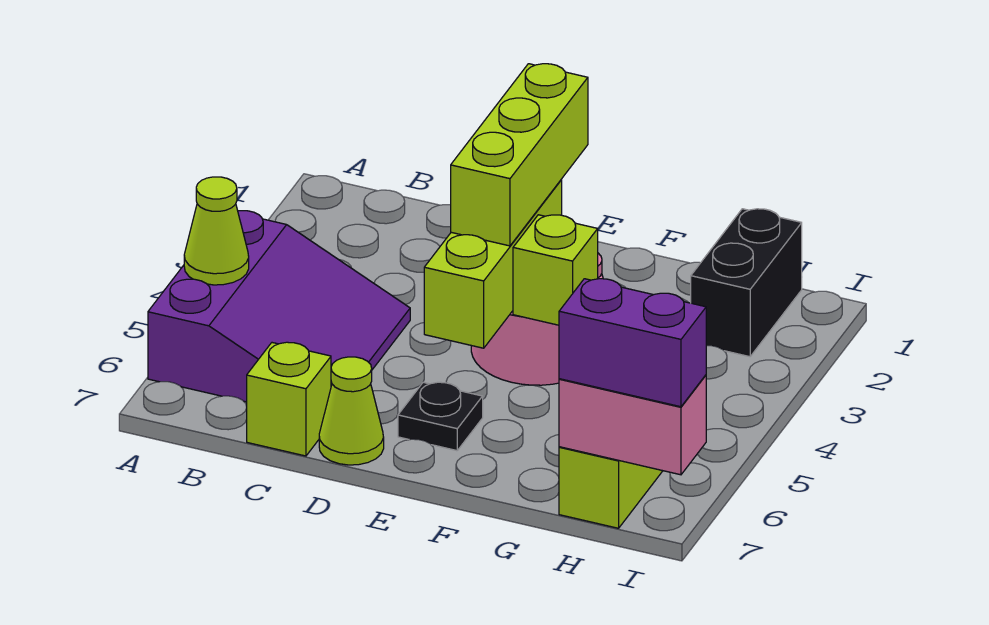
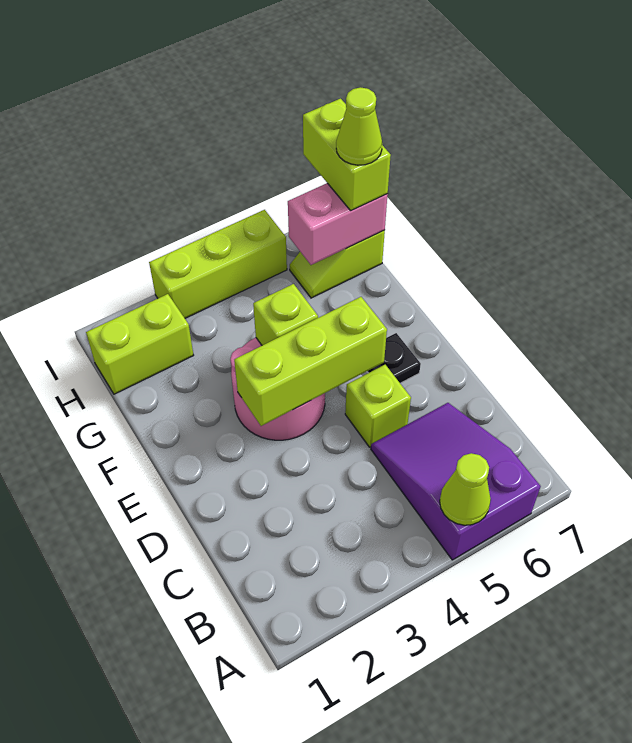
purple 3x3 slope [148,211,410,402] -> purple 2x3 slope [371,403,541,560]
lime 1x1 brick [247,342,331,456] -> lime 1x1 brick moved to [345,365,411,447]
lime 1x1 cone [319,357,384,465] -> lime 1x1 cone moved to [336,87,382,165]
lime 1x3 brick [451,64,588,246] -> lime 1x3 brick moved to [149,210,287,318]
black 1x2 brick [691,209,802,357] -> lime 1x2 brick [86,294,194,394]
pink 1x2 brick [559,375,706,475] -> pink 1x2 brick turned to [288,183,388,265]
purple 1x2 brick [559,279,706,407] -> lime 1x2 brick [303,99,391,211]

